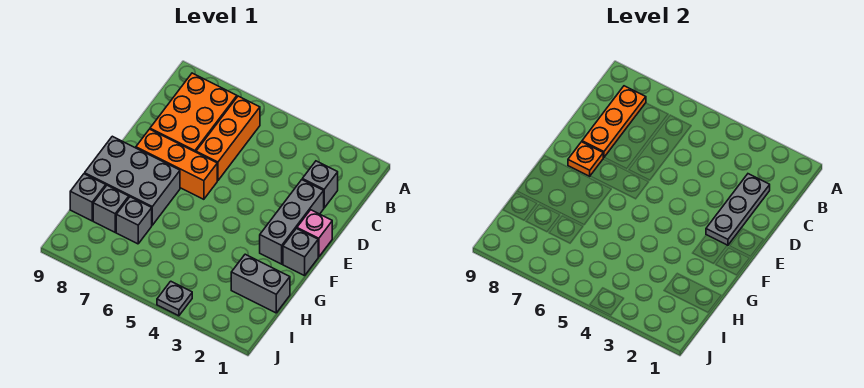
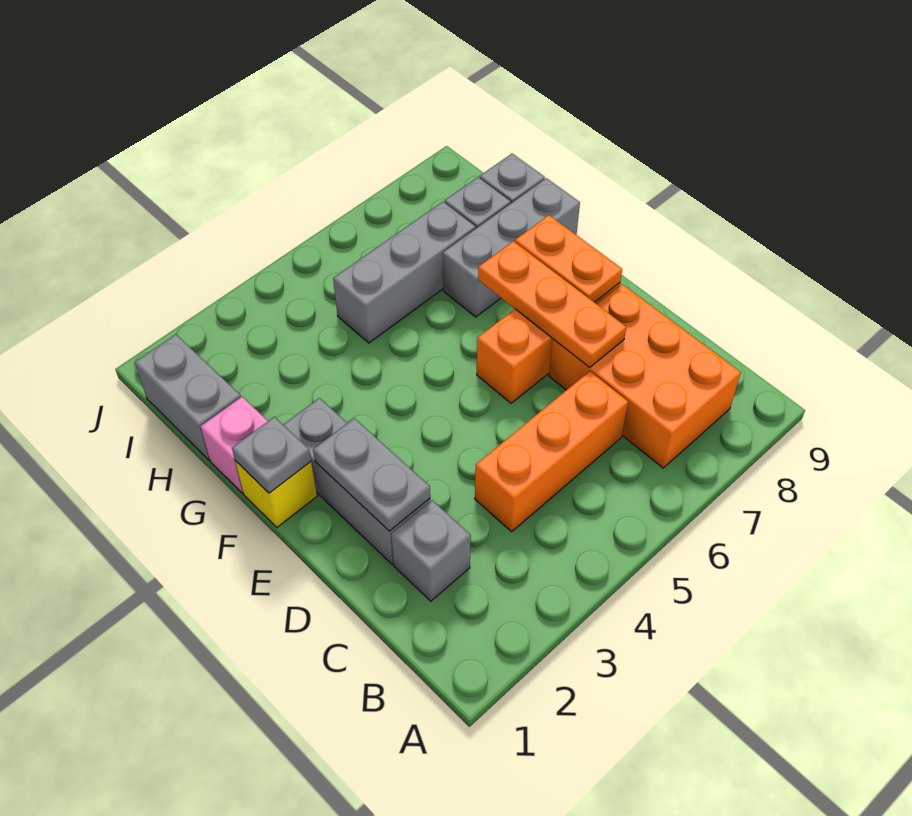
orange 1x3 brick [196,96,260,181] -> orange 1x3 brick turned to [475,371,628,532]
orange 1x3 plate [582,86,646,158] -> orange 1x3 plate moved to [478,241,626,368]
grey 1x3 plate [706,174,770,246] -> grey 1x2 plate [313,418,430,531]
pink 1x1 brick [297,210,332,257] -> pink 1x1 brick moved to [200,397,268,493]
orange 1x1 plate [568,142,603,176] -> orange 1x2 plate [515,215,622,302]
grey 1x1 brick [283,229,318,276] -> yellow 1x1 brick [235,461,317,527]
grey 2x3 brick [85,136,180,225] -> grey 1x3 brick [443,178,580,317]
grey 1x2 brick [231,254,290,313] -> grey 1x2 brick turned to [135,334,241,460]
grey 1x1 brick [116,197,152,244] -> grey 1x3 brick [333,202,476,343]
grey 1x1 plate [157,281,192,316] -> grey 1x1 plate moved to [232,417,311,493]

